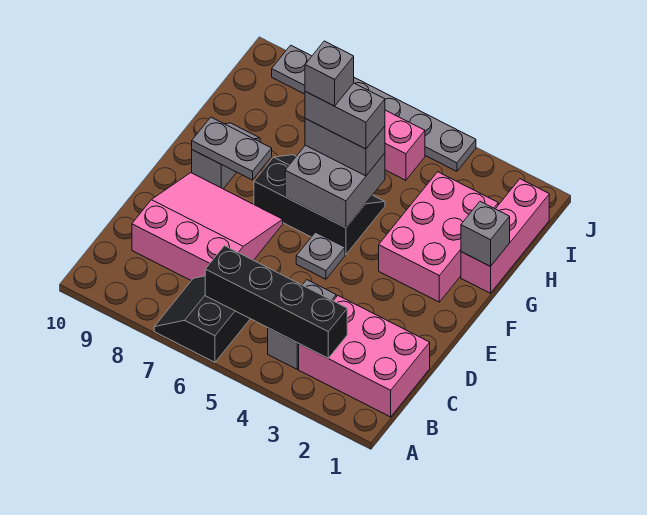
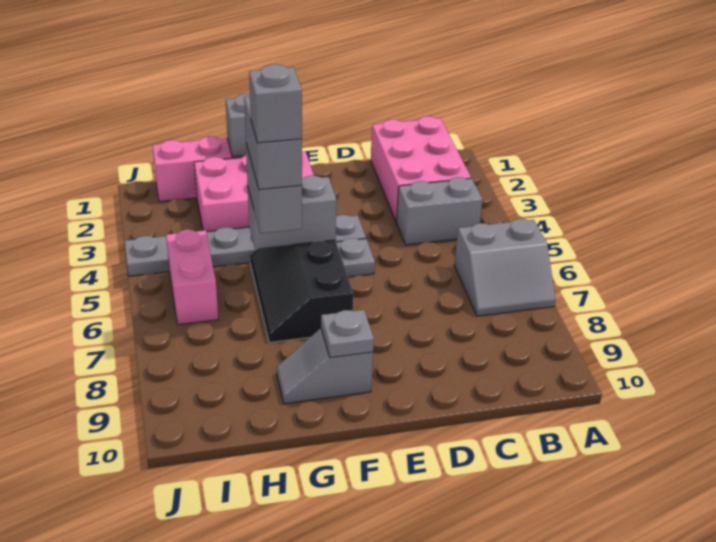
black 2x2 slope [154,276,250,362] -> grey 2x2 slope [454,219,556,316]
black 1x4 brick [205,246,347,358] -> none
pink 3x3 slope [132,173,283,281] -> none
grey 2x2 brick [285,145,385,228] -> grey 1x2 brick [248,176,336,249]
grey 1x2 plate [192,117,272,180] -> grey 1x1 plate [321,310,374,358]
grey 1x6 plate [272,45,476,171] -> grey 1x6 plate turned to [125,215,366,276]

